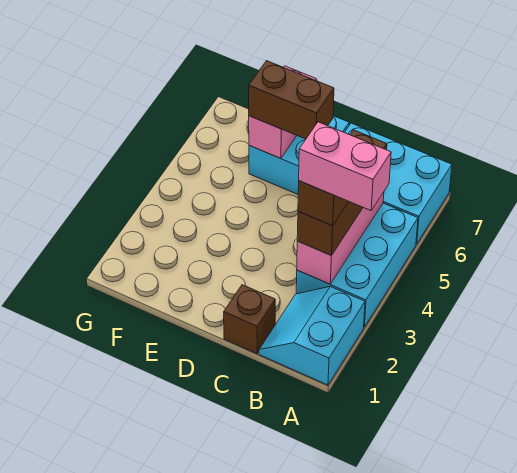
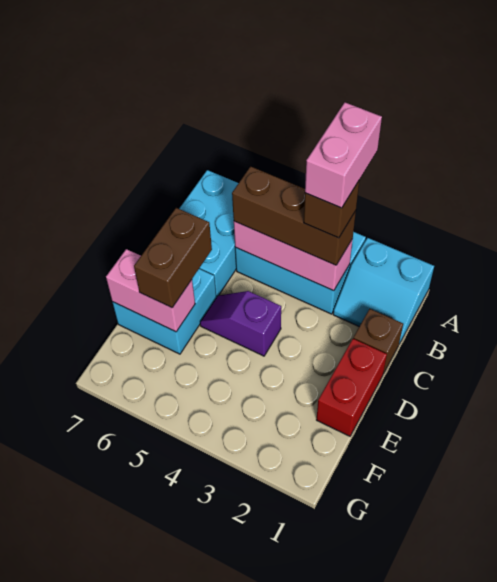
none -> red 1x2 brick [317,339,387,436]
none -> purple 1x2 slope [200,291,281,356]

